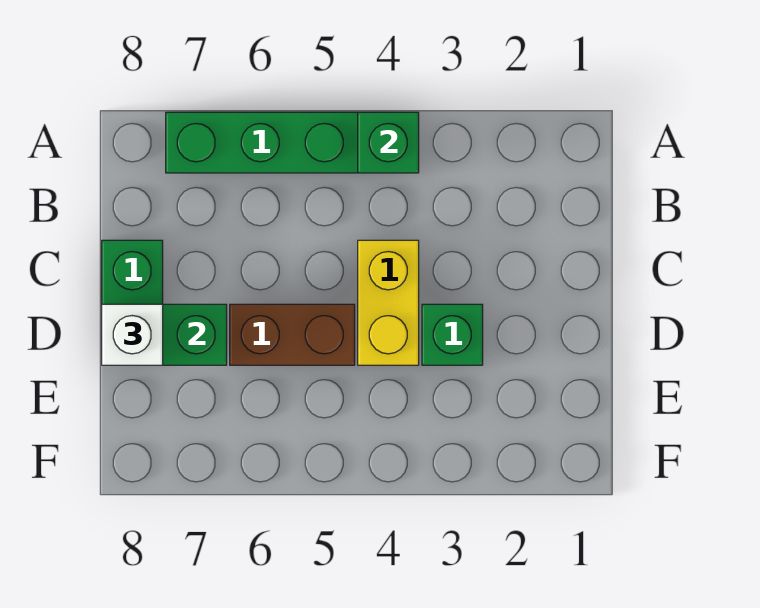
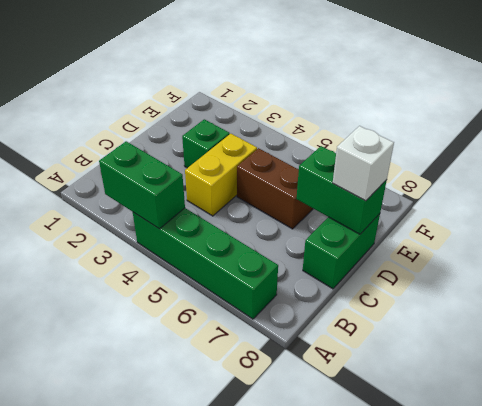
green 1x1 brick [358,112,419,173] -> green 1x2 brick [99,141,185,229]

